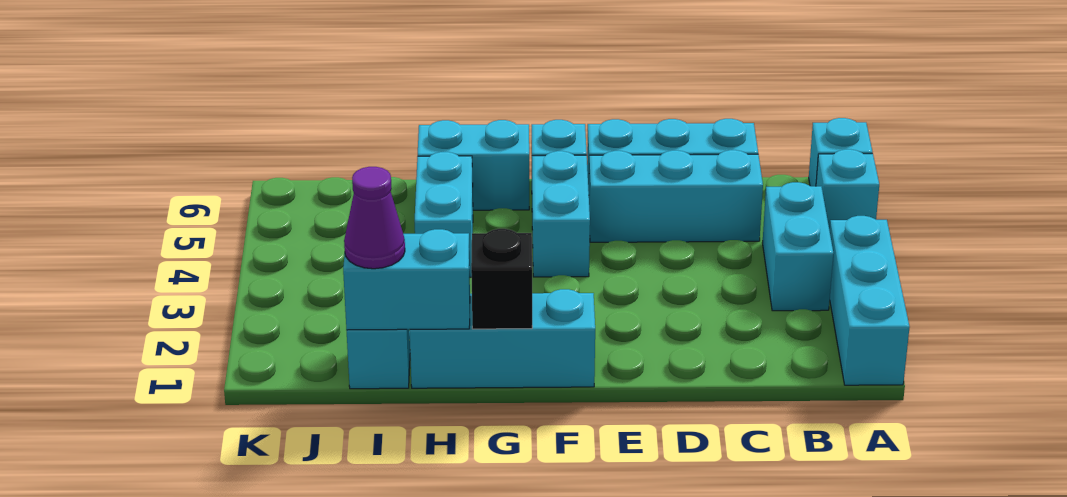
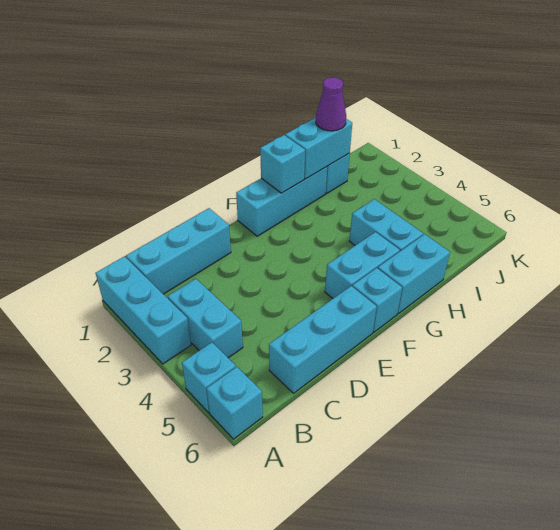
cyan 1x3 brick [589,150,763,242] -> cyan 1x3 brick moved to [126,208,231,294]
cyan 1x2 brick [532,151,590,277] -> cyan 1x2 brick turned to [325,232,400,298]
black 1x1 brick [471,229,532,329] -> cyan 1x1 brick [260,135,305,193]

